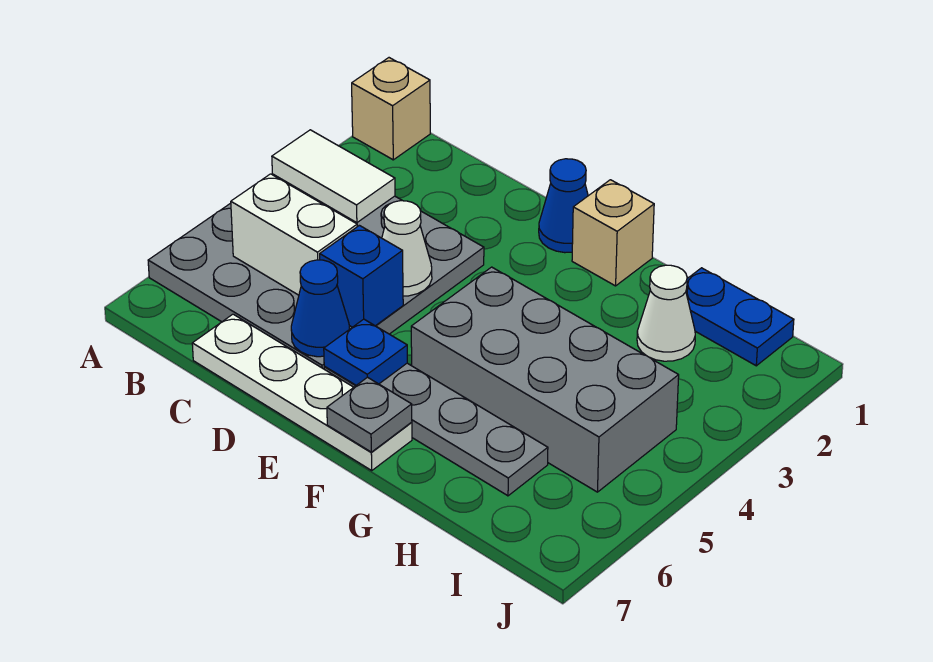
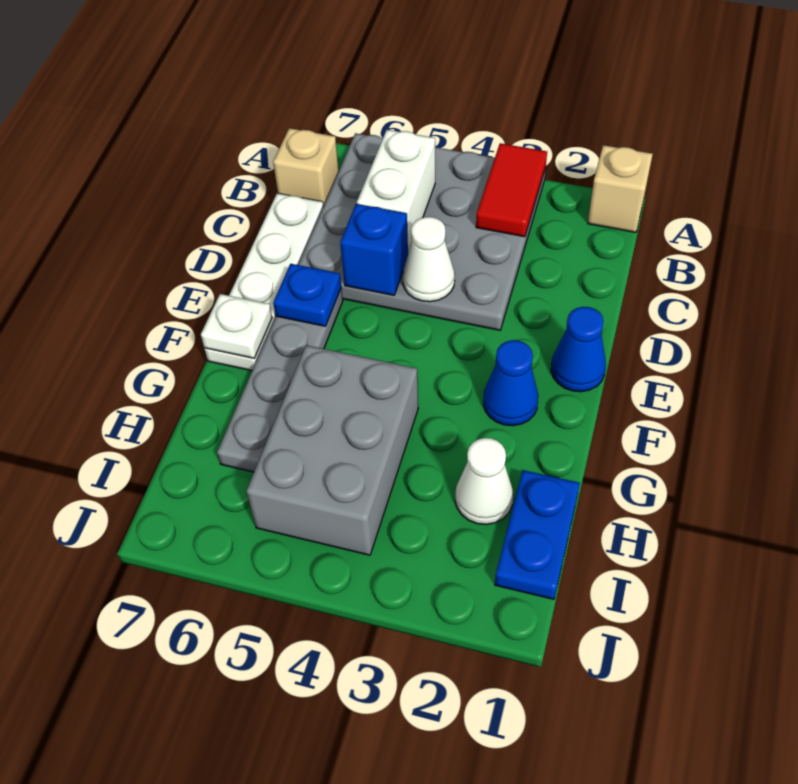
white 1x2 tile [272,130,395,223] -> red 1x2 tile [476,143,547,237]
blue 1x1 cone [291,260,349,357] -> blue 1x1 cone moved to [483,340,538,426]
tan 1x1 brick [572,180,654,286] -> tan 1x1 brick moved to [273,128,339,206]
grey 2x4 brick [411,267,679,492] -> grey 2x3 brick [246,345,418,555]
grey 1x1 plate [327,377,412,452] -> white 1x1 plate [201,294,272,358]

